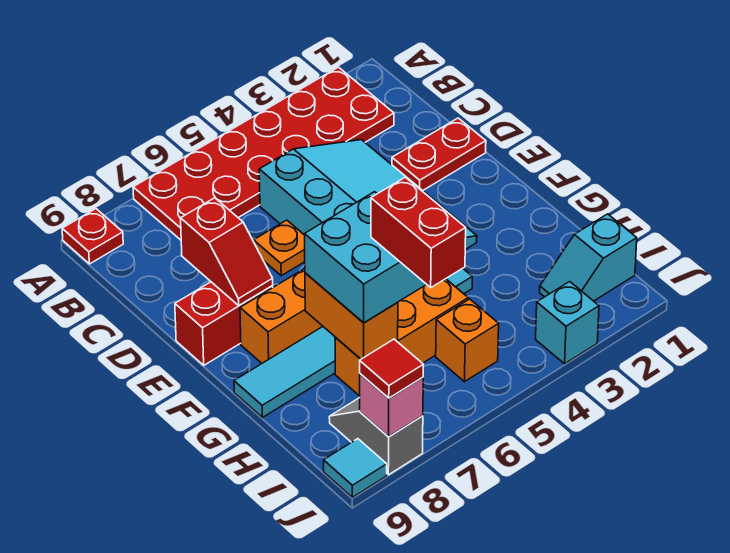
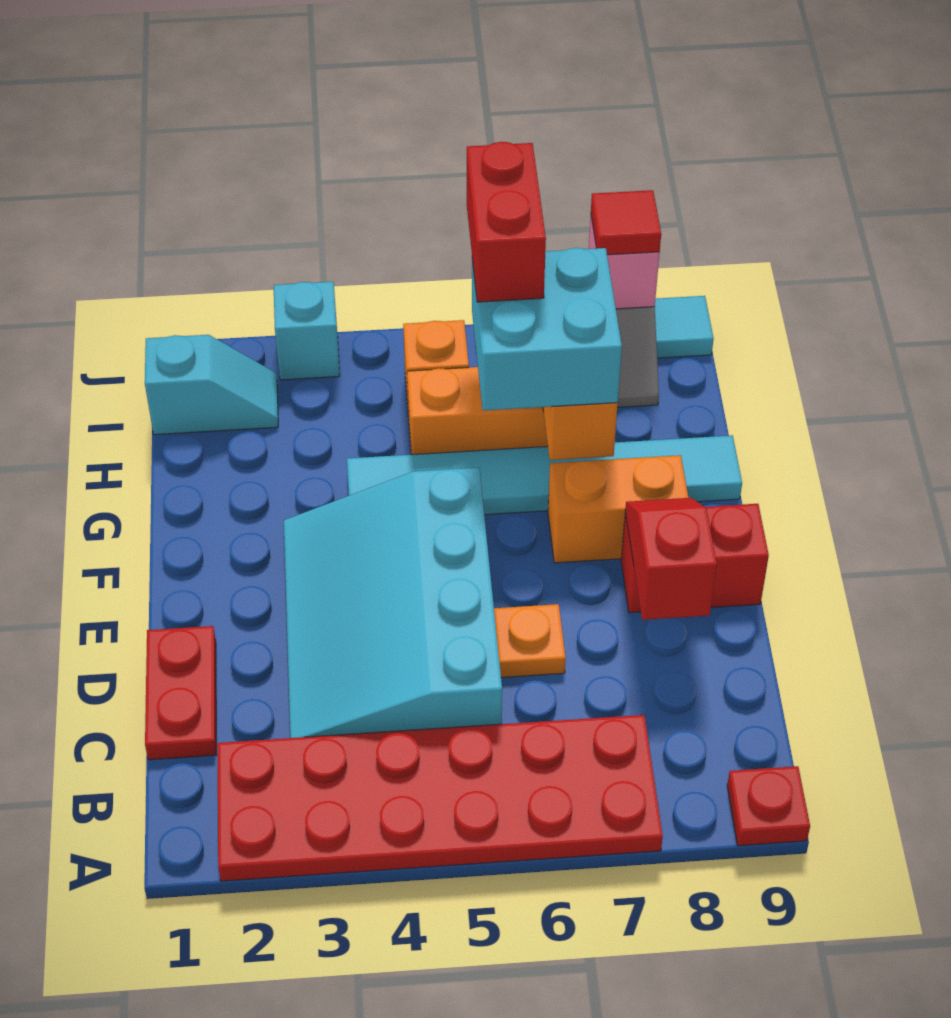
red 1x2 plate [392,118,486,190] -> red 1x2 plate turned to [145,626,217,760]

